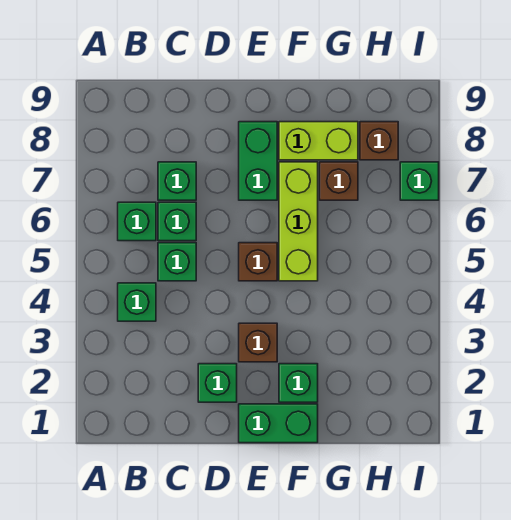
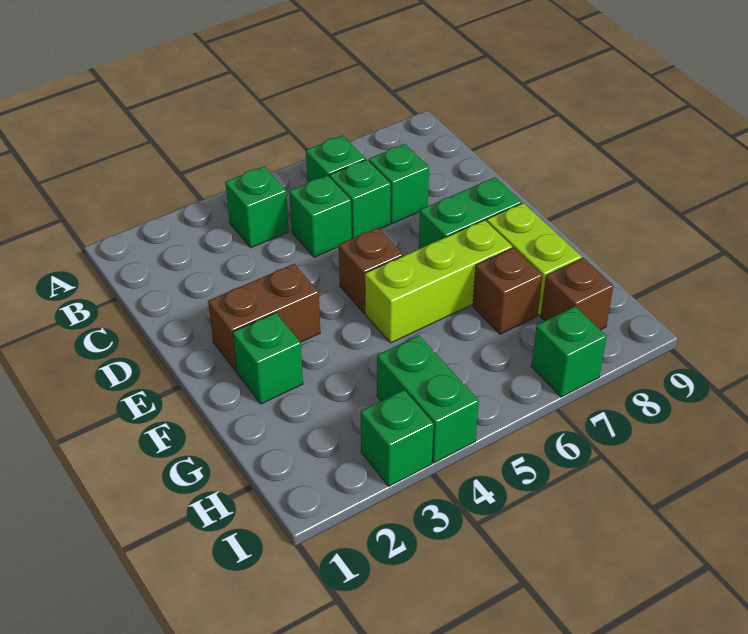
green 1x1 brick [198,364,237,402] -> green 1x1 brick moved to [361,390,434,486]
green 1x2 brick [239,404,318,443] -> green 1x2 brick moved to [377,335,479,463]
brown 1x1 brick [239,323,277,362] -> brown 1x2 brick [208,264,320,372]

